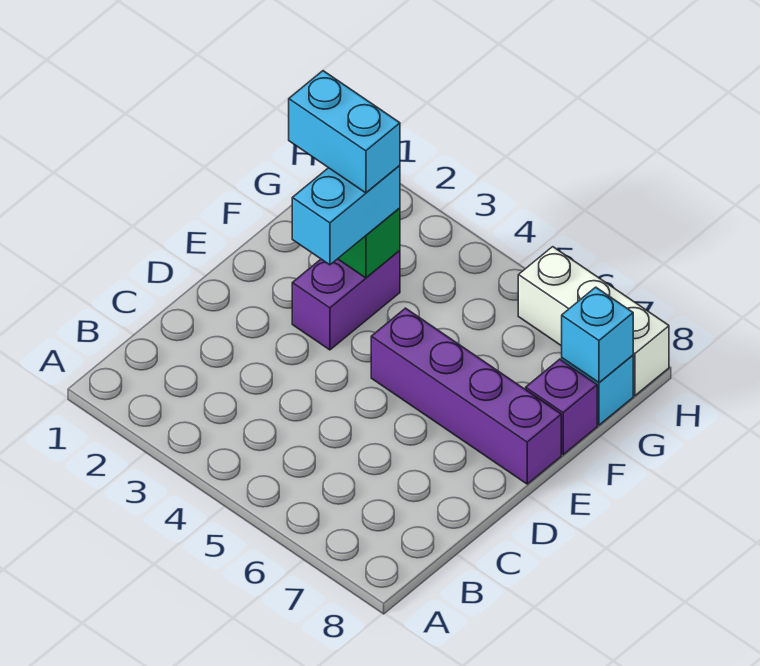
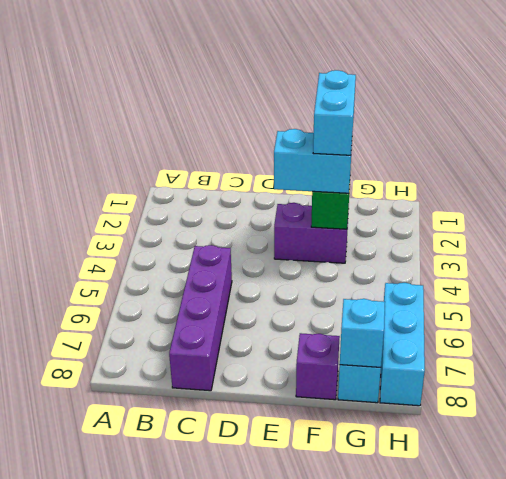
purple 1x4 brick [371,308,561,484] -> purple 1x4 brick moved to [169,245,232,391]
white 1x3 brick [518,247,669,396] -> cyan 1x3 brick [380,283,425,406]

